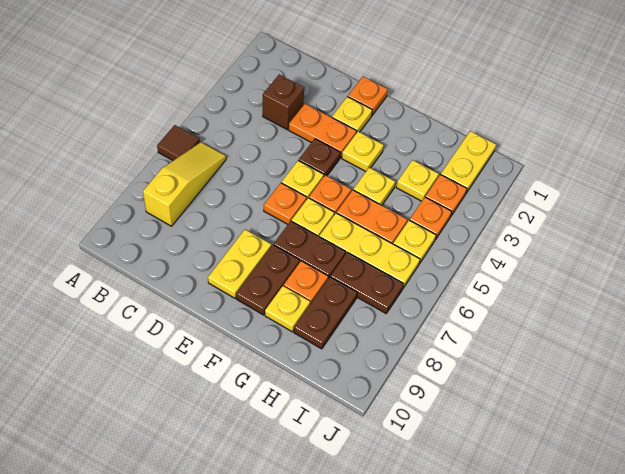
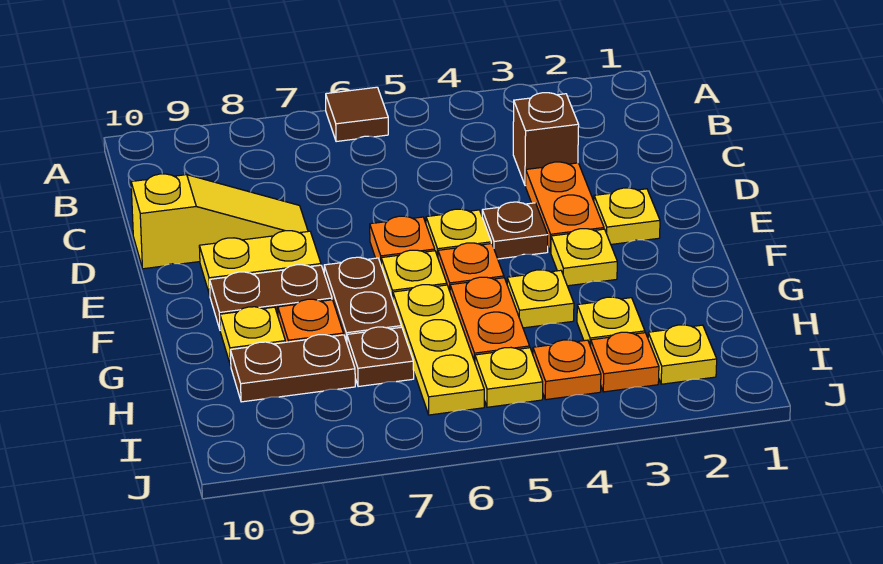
yellow 1x3 slope [143,142,226,226] -> yellow 1x3 slope moved to [131,174,308,269]
orange 1x1 plate [348,77,388,115] -> none
brown 1x2 plate [330,253,403,313] -> brown 1x1 plate [347,327,414,387]
yellow 1x2 plate [441,131,496,193] -> yellow 1x1 plate [648,325,717,384]

